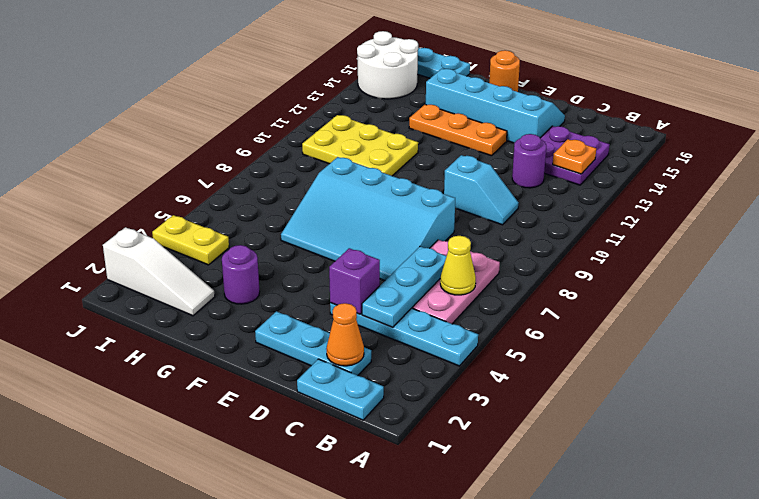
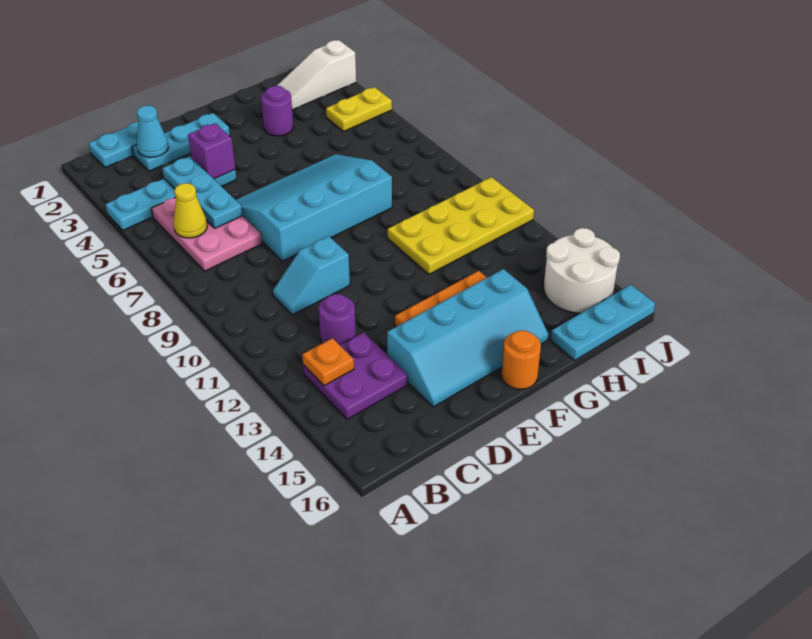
orange 1x1 cone [326,303,364,366] -> cyan 1x1 cone [137,105,168,157]
yellow 2x3 plate [302,115,418,176] -> yellow 2x4 plate [388,177,534,274]

